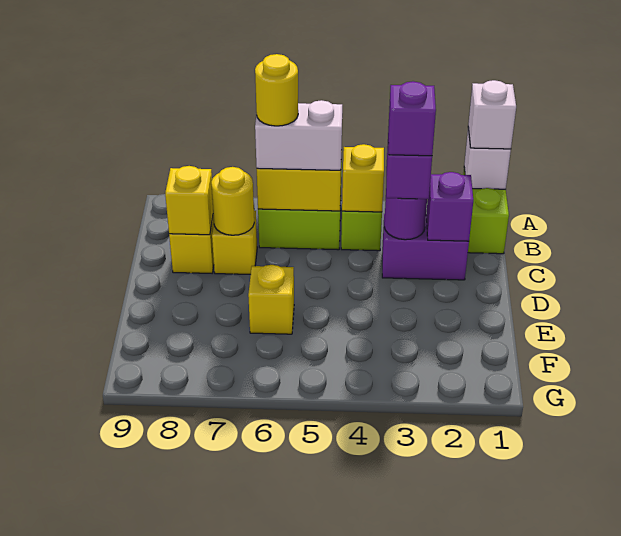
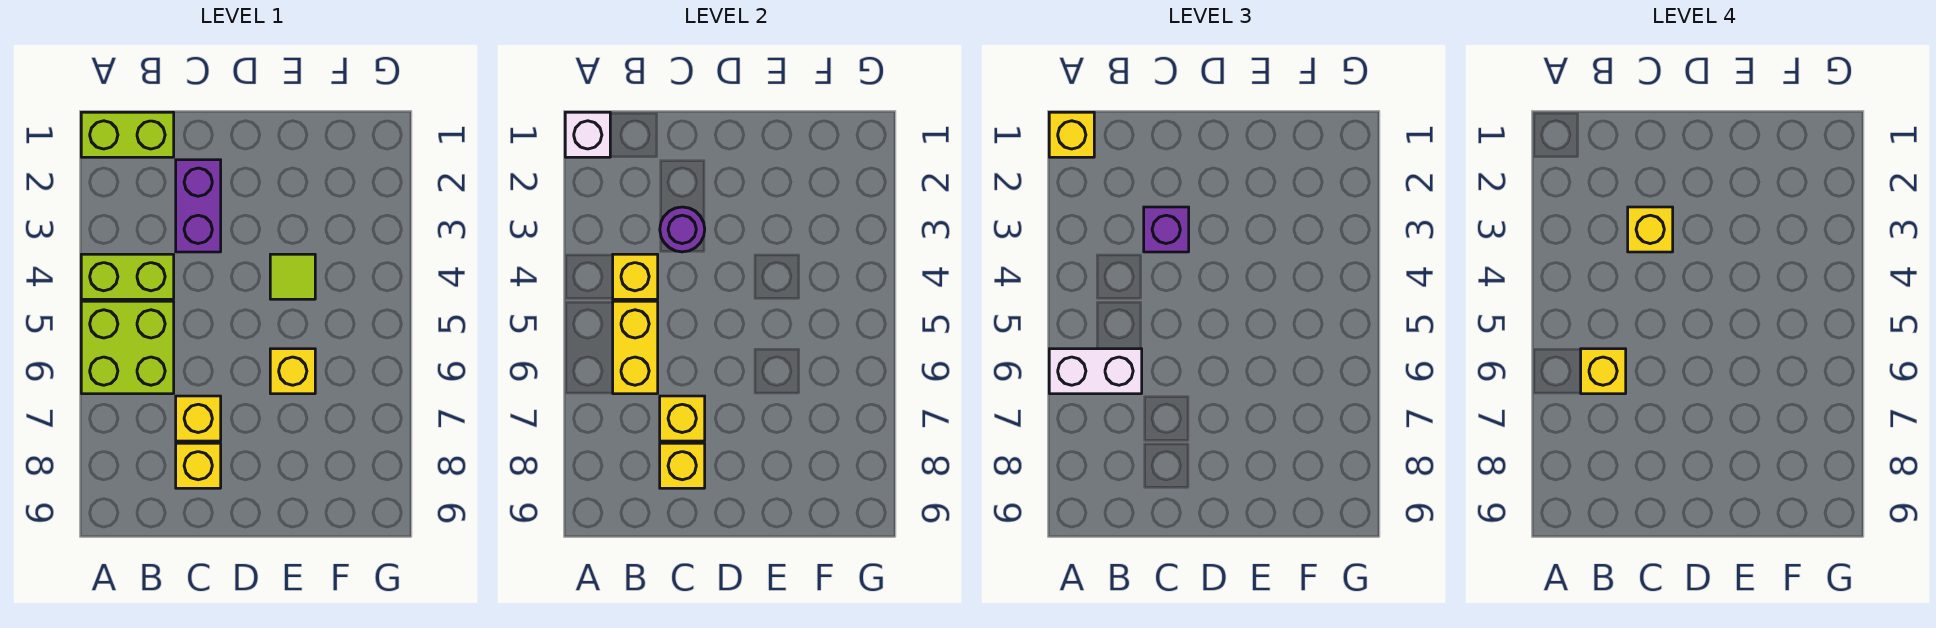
white 1x1 brick [468,80,516,149] -> yellow 1x1 brick [1049,112,1094,157]
white 1x2 brick [255,100,342,170] -> white 1x2 brick turned to [1049,349,1142,394]
yellow 1x1 round brick [255,54,298,126] -> yellow 1x1 brick [1581,349,1626,394]
purple 1x1 brick [426,172,473,241] -> none
purple 1x1 brick [388,81,436,156] -> yellow 1x1 brick [1628,207,1673,252]
yellow 1x1 round brick [211,167,254,235] -> yellow 1x1 brick [660,396,705,441]
none -> lime 1x1 tile [270,254,315,299]

